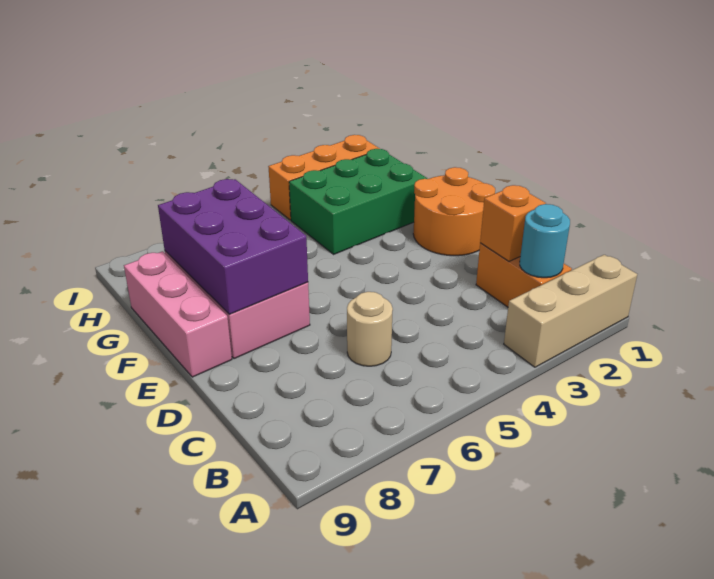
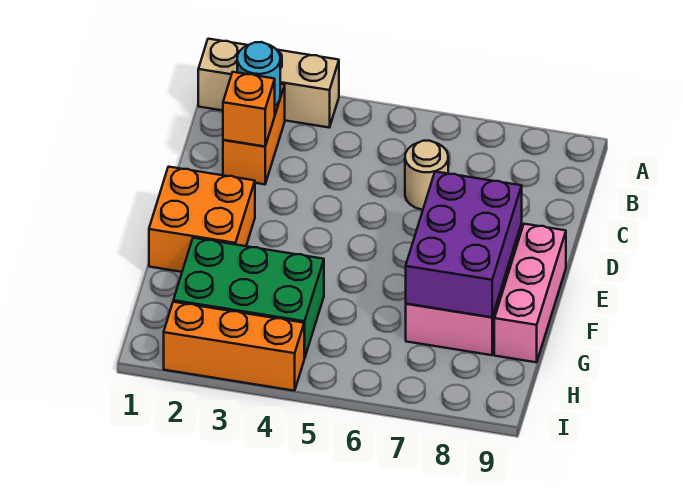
orange 2x2 round brick [413,167,495,256] -> orange 2x2 brick [149,167,255,272]

